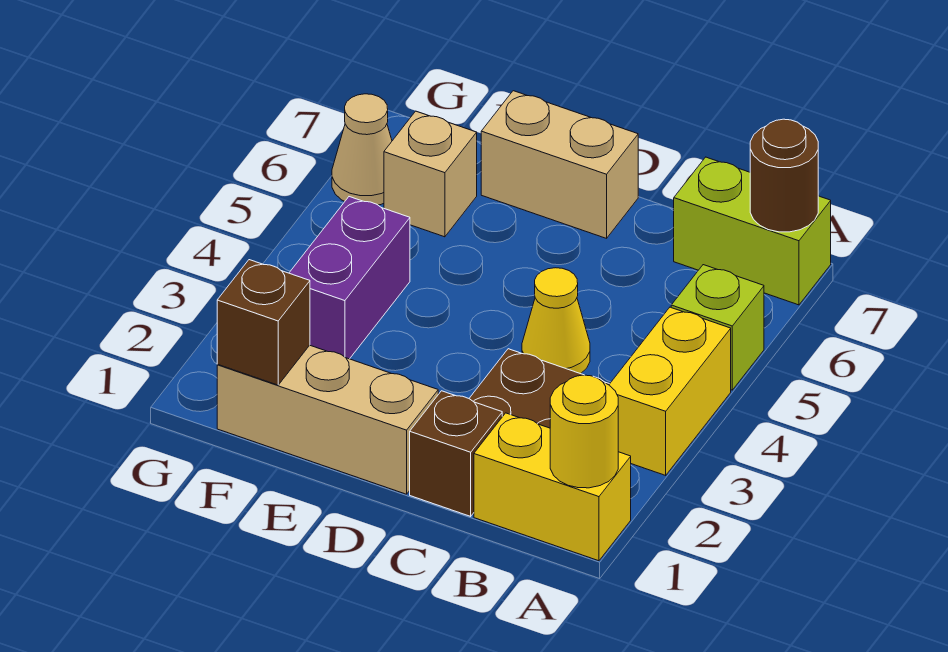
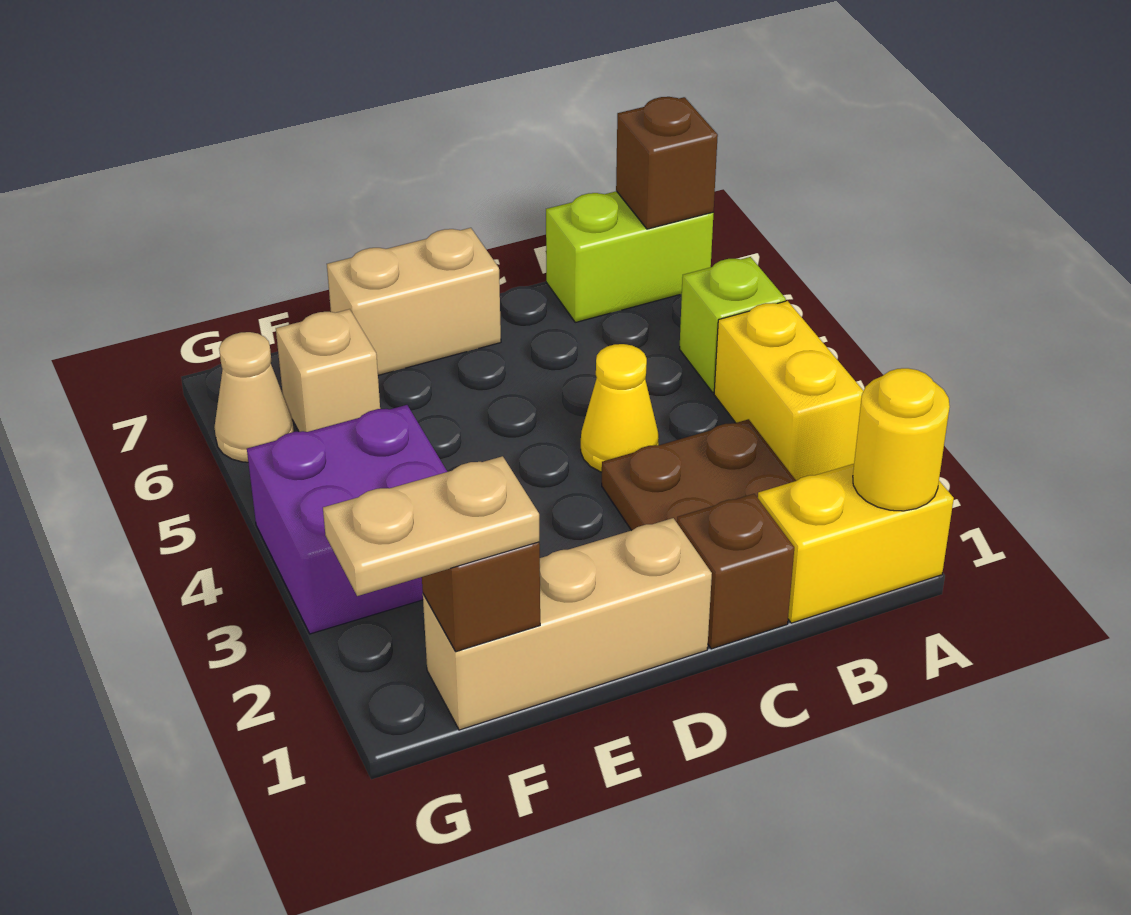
brown 1x1 round brick [750,119,818,232] -> brown 1x1 brick [616,97,718,229]
none -> tan 1x2 plate [323,456,539,596]
purple 1x2 brick [289,197,410,359] -> purple 2x2 brick [247,405,447,634]

